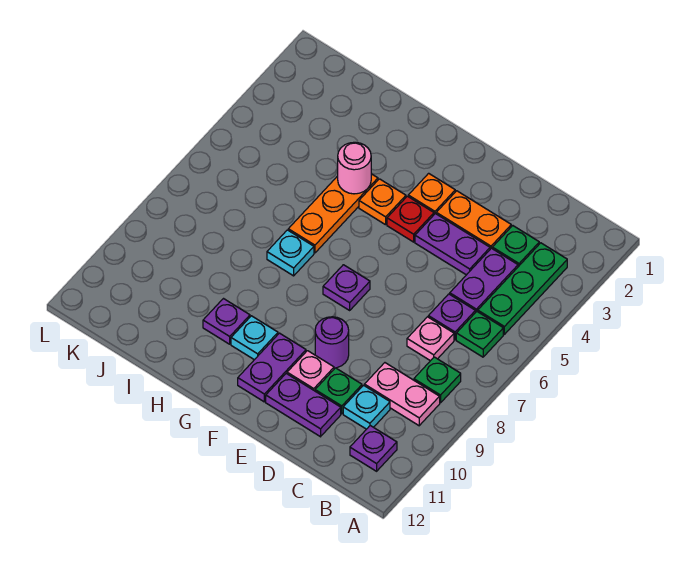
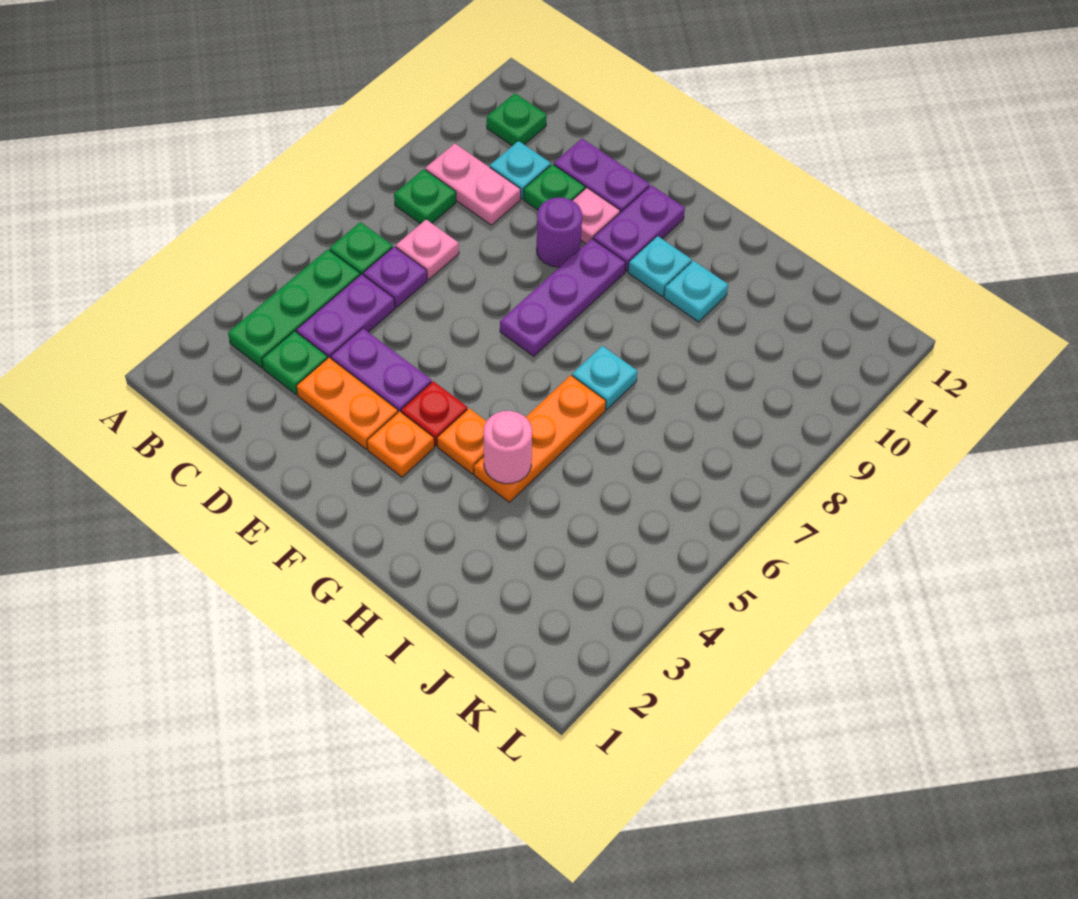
purple 1x1 plate [350,426,397,471] -> green 1x1 plate [487,93,547,146]
purple 1x1 plate [323,265,370,310] -> purple 1x3 plate [500,239,626,356]
purple 1x1 plate [203,299,250,344] -> cyan 1x1 plate [664,261,728,322]

